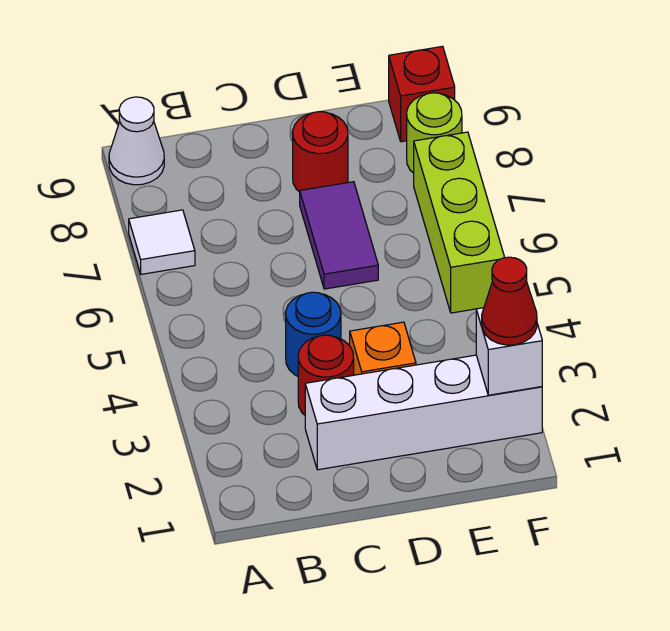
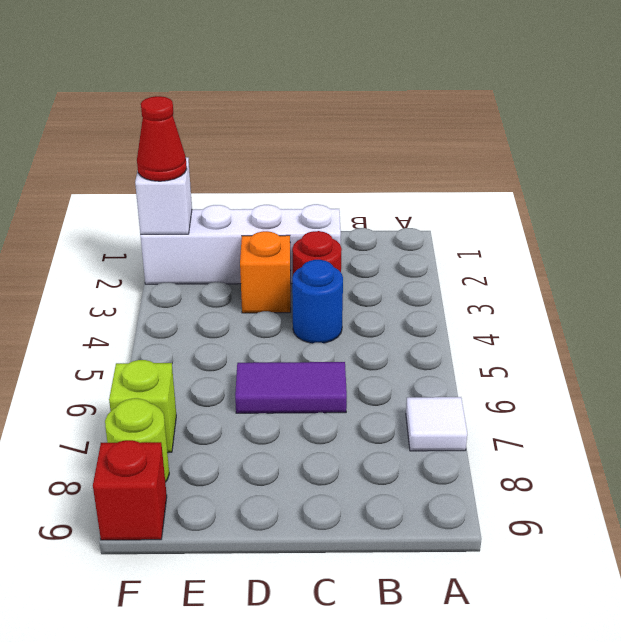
white 1x1 cone [109,97,164,185] -> none
purple 1x2 tile [300,182,378,289] -> purple 1x2 tile turned to [235,362,347,413]
red 1x1 round brick [293,112,348,192] -> none
lime 1x3 brick [414,132,505,313] -> lime 1x1 brick [109,360,176,453]

